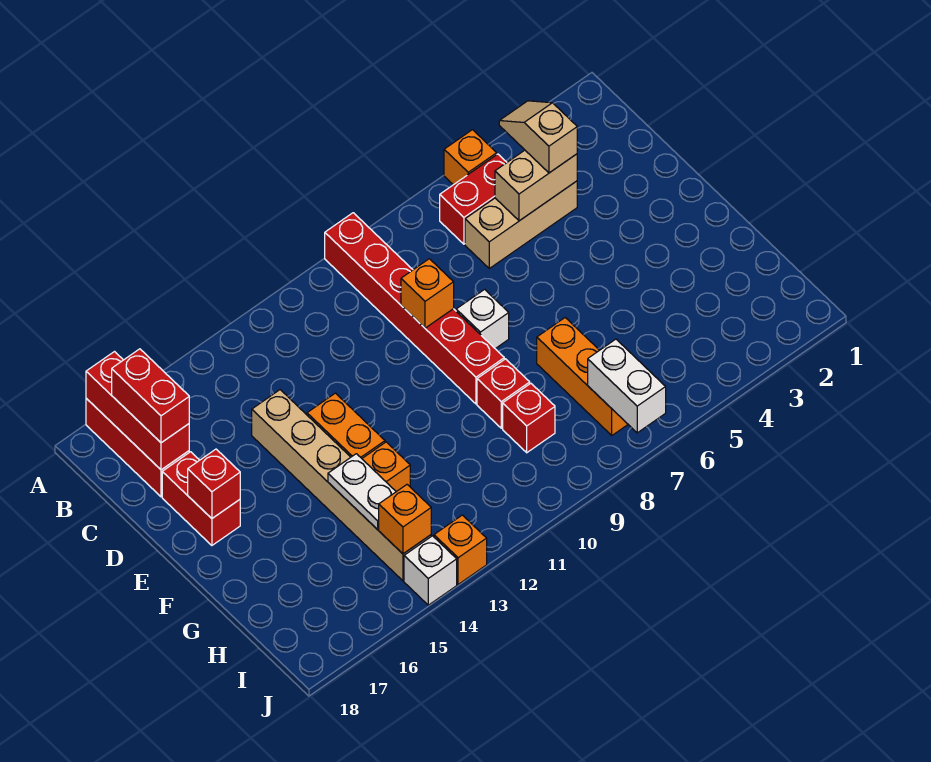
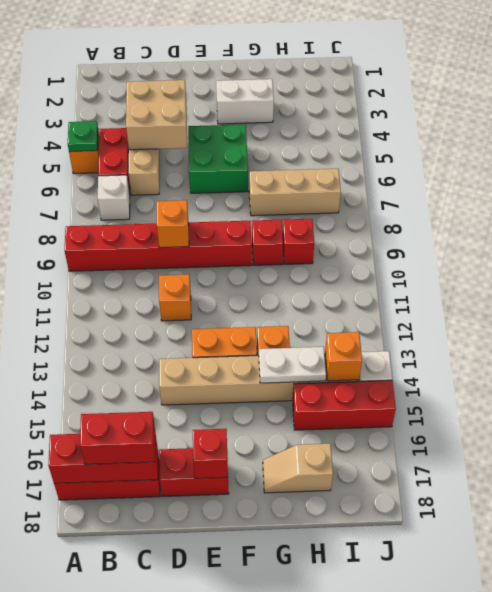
none -> green 1x1 plate [68,121,98,152]
tan 1x2 slope [499,101,577,173] -> tan 1x2 slope moved to [263,444,333,493]
tan 1x2 brick [495,150,577,221] -> tan 2x2 brick [126,80,187,150]
none -> green 2x2 brick [188,124,248,193]
white 1x1 brick [456,289,509,349] -> white 1x1 brick moved to [98,175,130,220]
orange 1x3 brick [537,318,628,435] -> tan 1x3 brick [249,169,341,216]
none -> red 1x3 brick [293,380,396,430]
white 1x2 brick [588,339,666,433] -> white 1x2 brick moved to [216,79,274,124]
orange 1x1 brick [434,515,487,584] -> orange 1x1 brick moved to [159,274,191,321]

